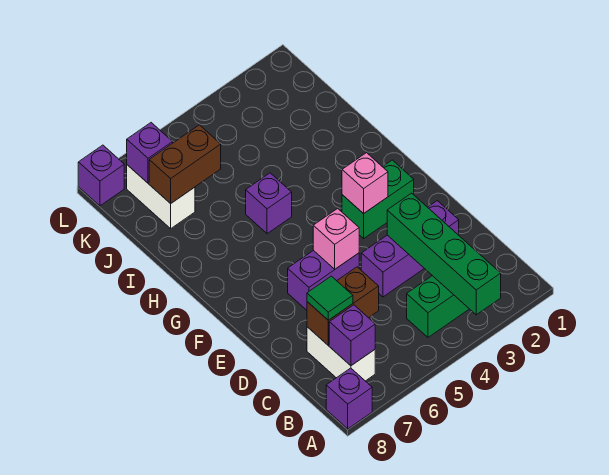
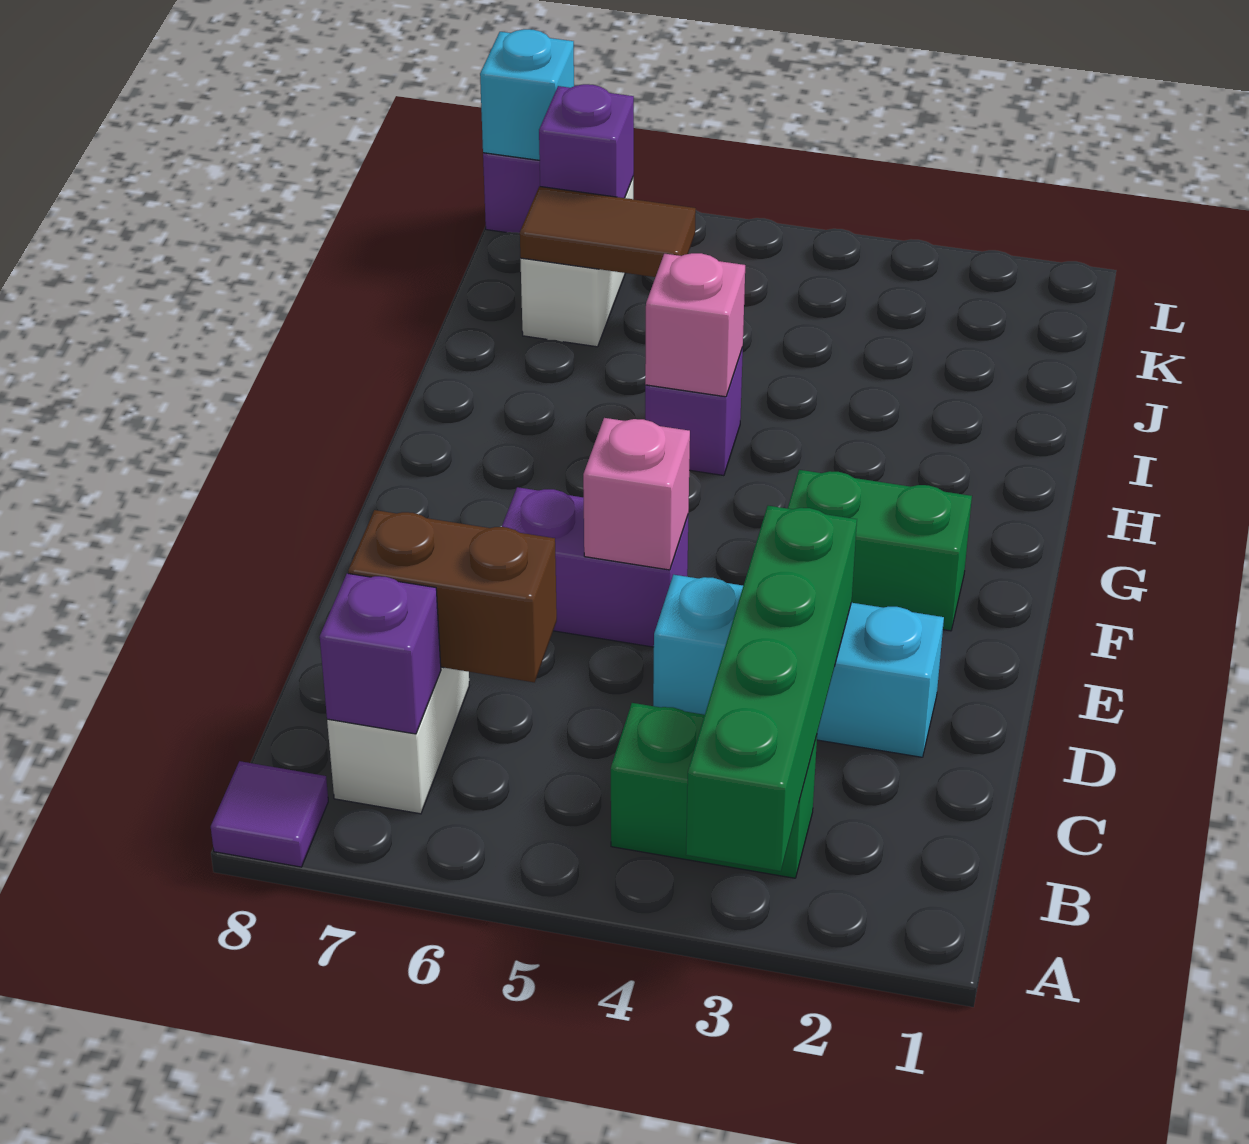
purple 1x1 brick [326,368,372,429] -> purple 1x1 tile [211,761,328,867]
green 1x1 tile [307,276,353,320] -> none
purple 1x3 brick [361,201,459,297] -> cyan 1x3 brick [653,575,944,757]
pink 1x1 brick [342,153,388,214] -> pink 1x1 brick moved to [645,253,745,397]
brown 1x2 brick [149,125,221,204] -> brown 1x2 tile [520,186,696,277]
none -> cyan 1x1 brick [480,29,574,160]

